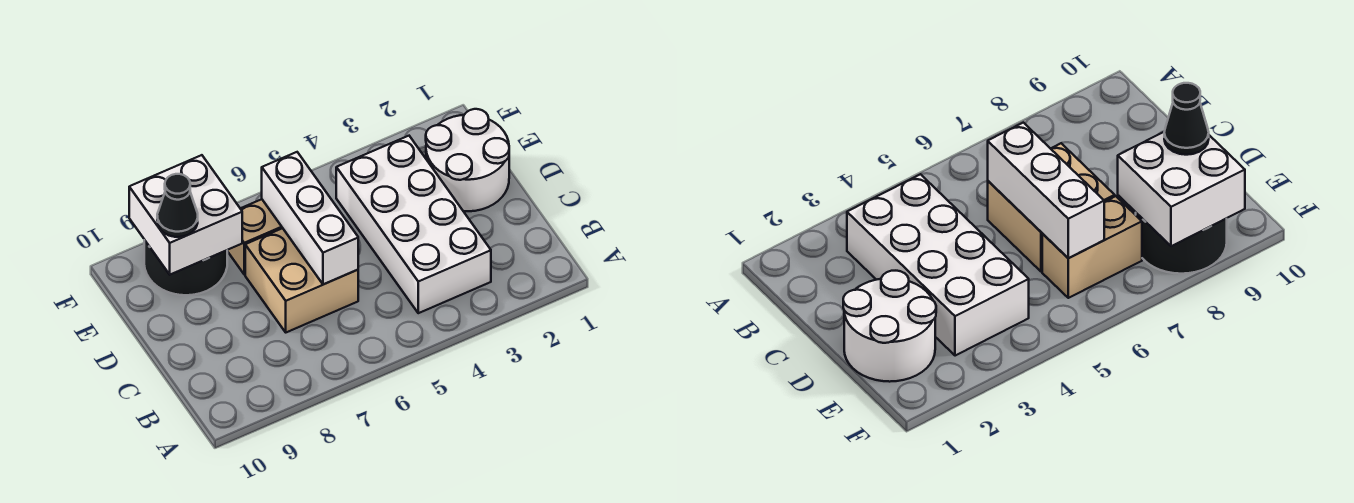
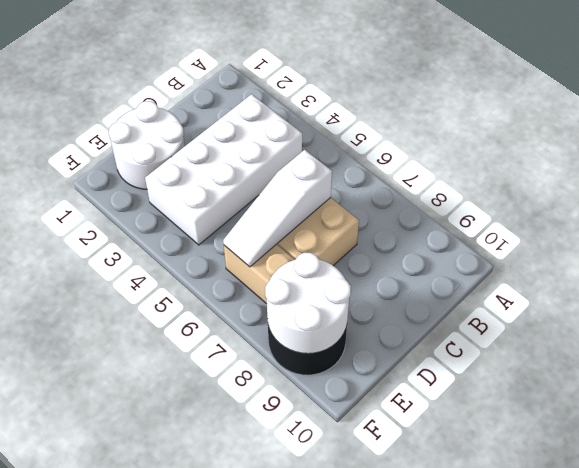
white 1x3 brick [262,152,358,284] -> white 1x3 slope [223,150,332,267]
white 2x2 brick [129,155,242,275] -> white 2x2 round brick [265,253,351,354]
black 1x1 cone [157,174,198,237] -> none

